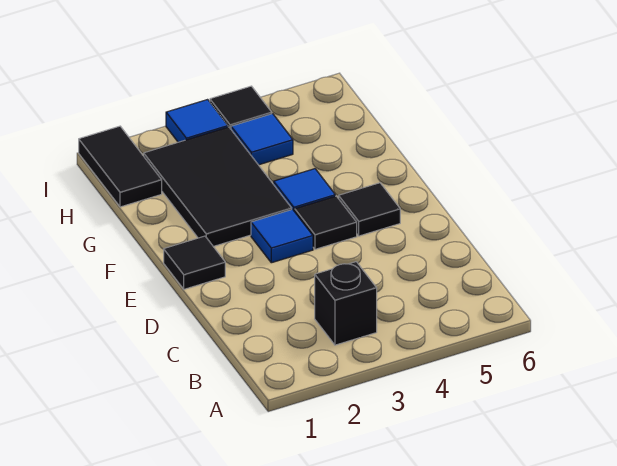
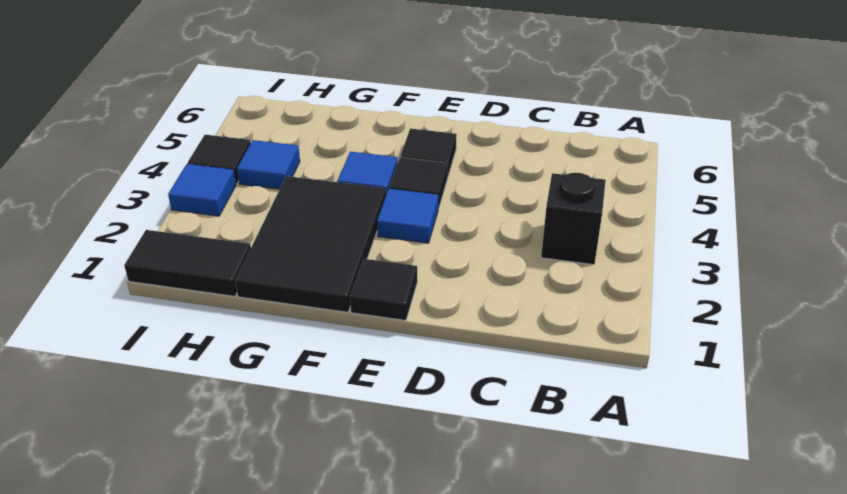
black 2x3 tile [144,127,292,247] -> black 2x3 tile turned to [235,176,386,312]

